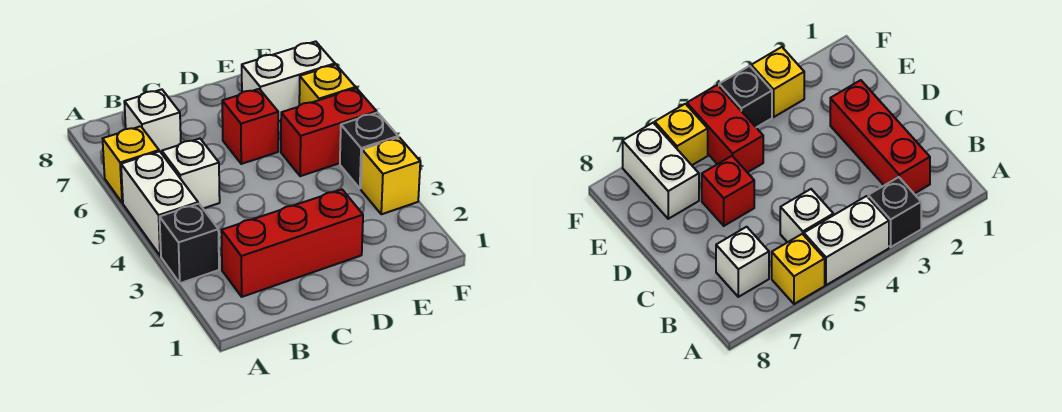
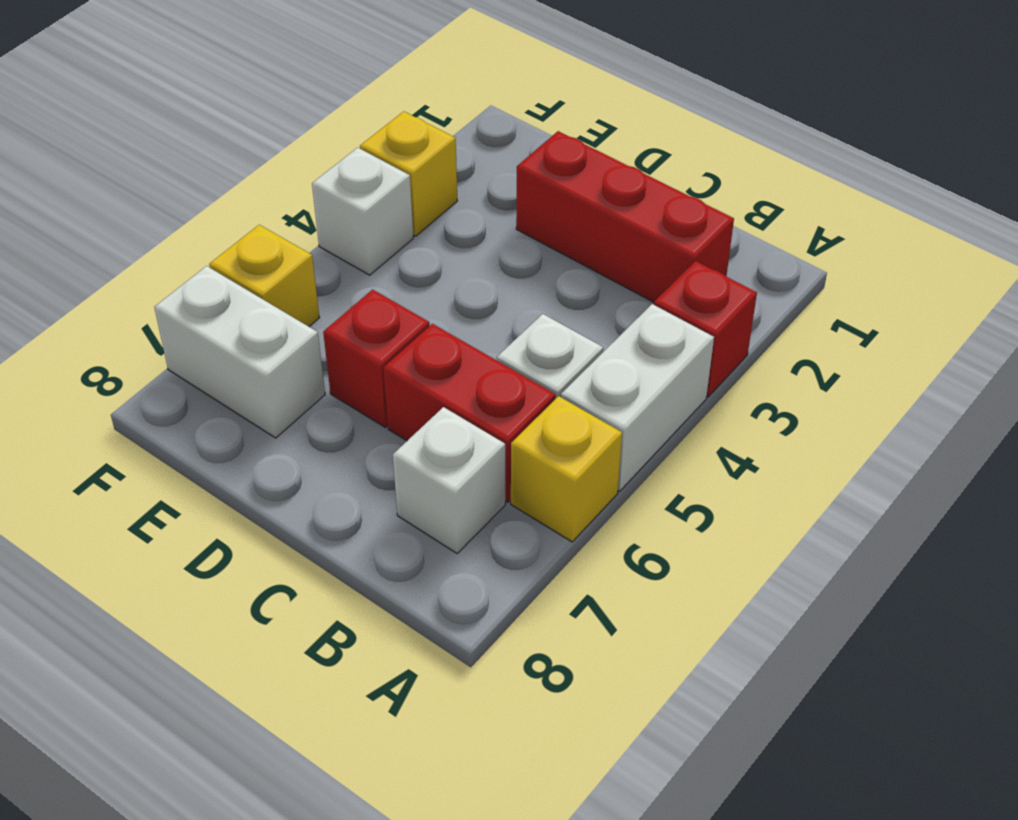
black 1x1 brick [160,204,219,283] -> red 1x1 brick [654,261,757,397]
red 1x2 brick [281,88,377,176] -> red 1x2 brick moved to [384,324,555,502]
black 1x1 brick [340,113,398,188] -> white 1x1 brick [312,148,413,275]

